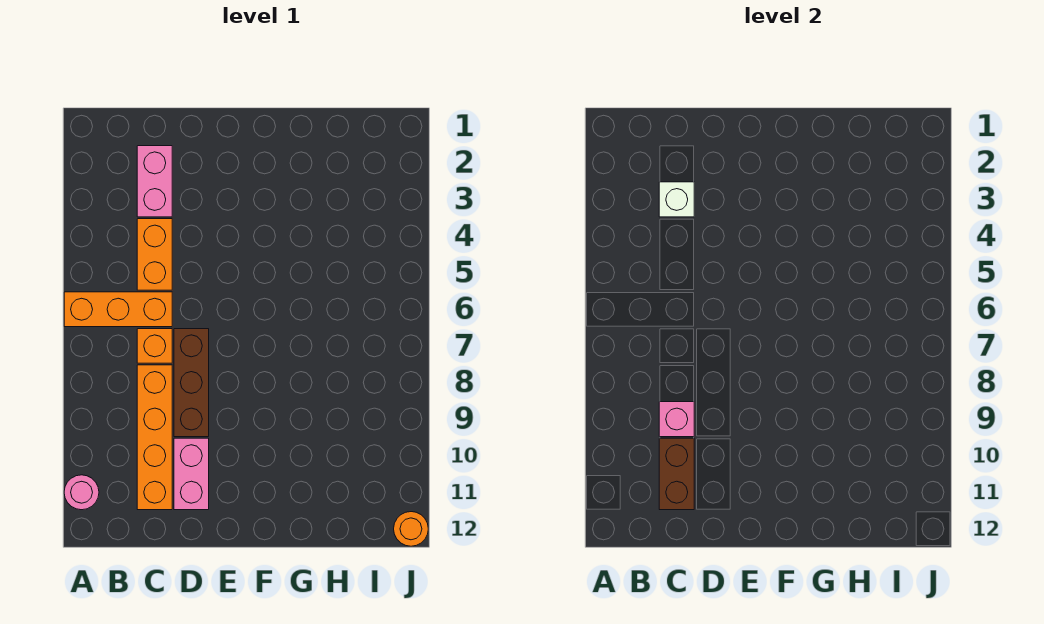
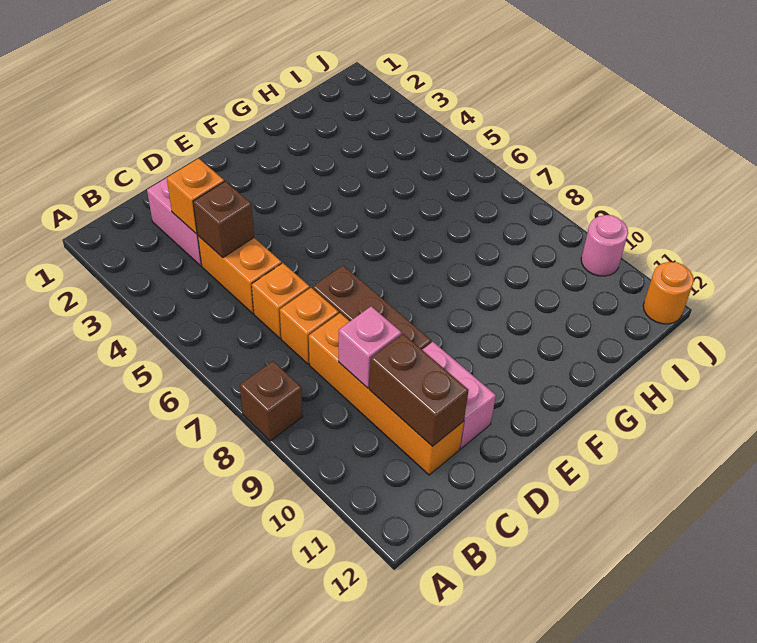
orange 1x3 brick [64,292,172,327] -> orange 1x1 brick [252,263,310,339]
none -> brown 1x1 brick [240,361,303,441]
pink 1x1 round brick [64,475,99,510] -> pink 1x1 round brick moved to [581,215,628,276]
white 1x1 brick [659,182,694,217] -> orange 1x1 brick [167,158,224,234]
none -> brown 1x1 brick [193,181,254,257]

